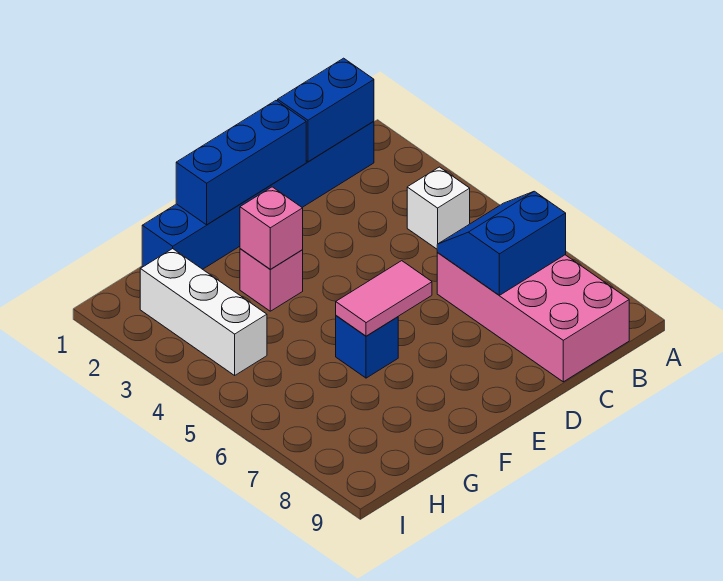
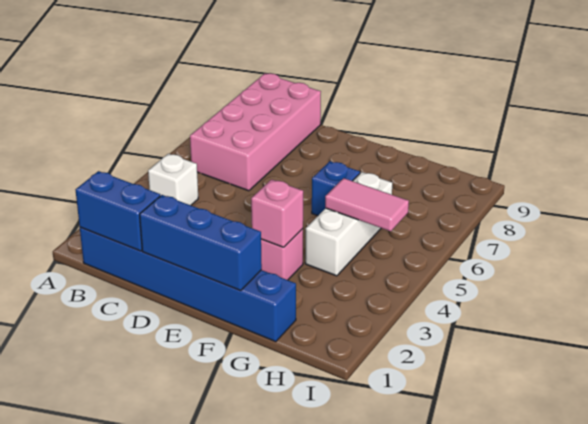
blue 2x2 slope [437,191,566,295] -> none
pink 1x2 tile [336,261,432,336] -> pink 1x2 tile moved to [325,178,409,231]
white 1x3 brick [140,249,267,375] -> white 1x3 brick moved to [305,172,392,276]

